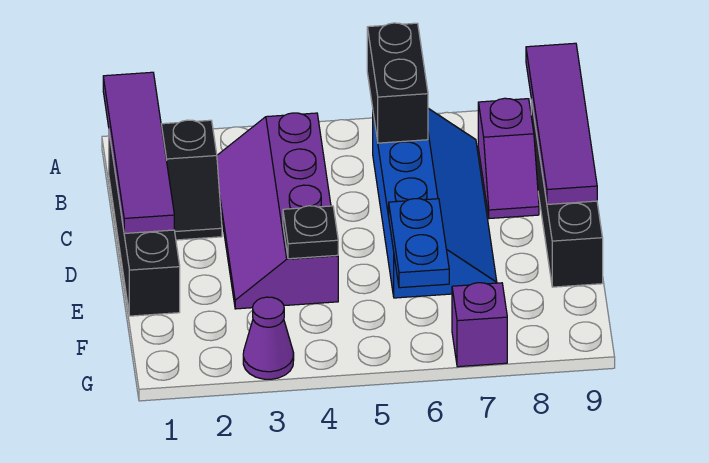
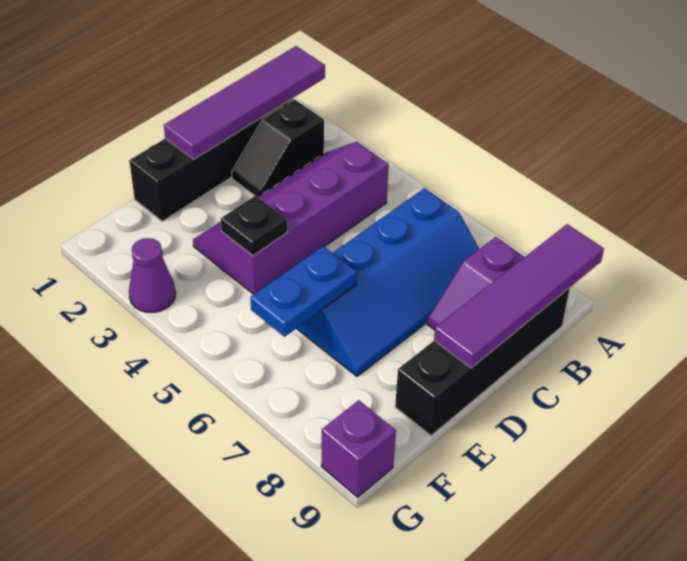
black 1x2 brick [367,23,428,143] -> none
purple 1x1 brick [452,283,507,367] -> purple 1x1 brick moved to [321,400,396,497]

